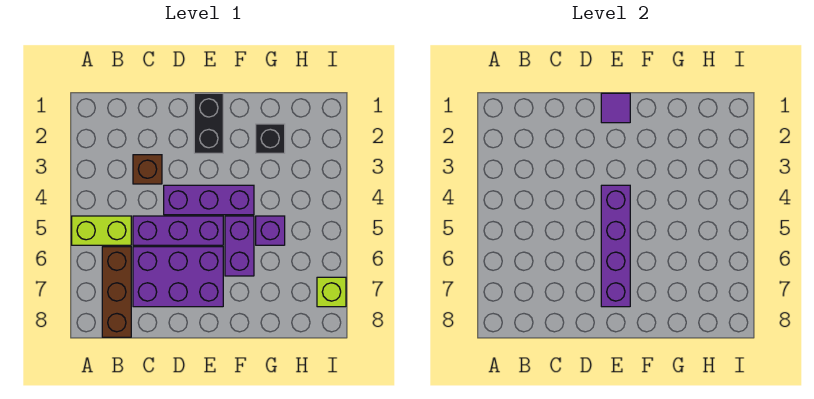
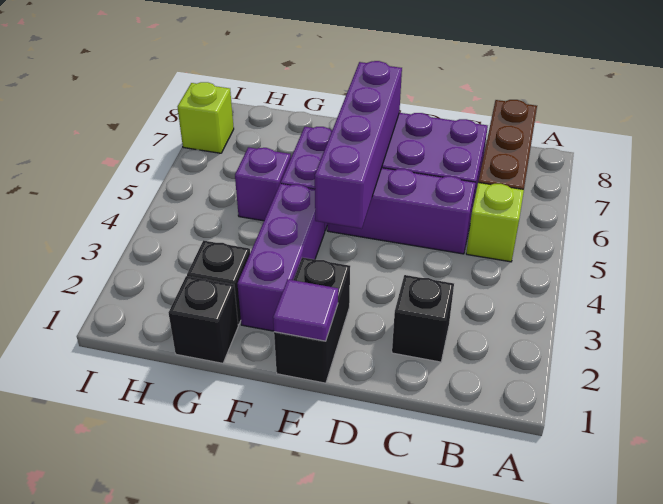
lime 1x2 brick [72,216,131,245] -> lime 1x1 brick [466,183,524,262]
none -> black 1x1 brick [392,275,454,362]
brown 1x1 brick [133,155,162,184] -> none
purple 1x3 brick [164,185,254,215] -> purple 1x3 brick turned to [237,184,325,331]
none -> black 1x1 brick [169,276,238,363]

